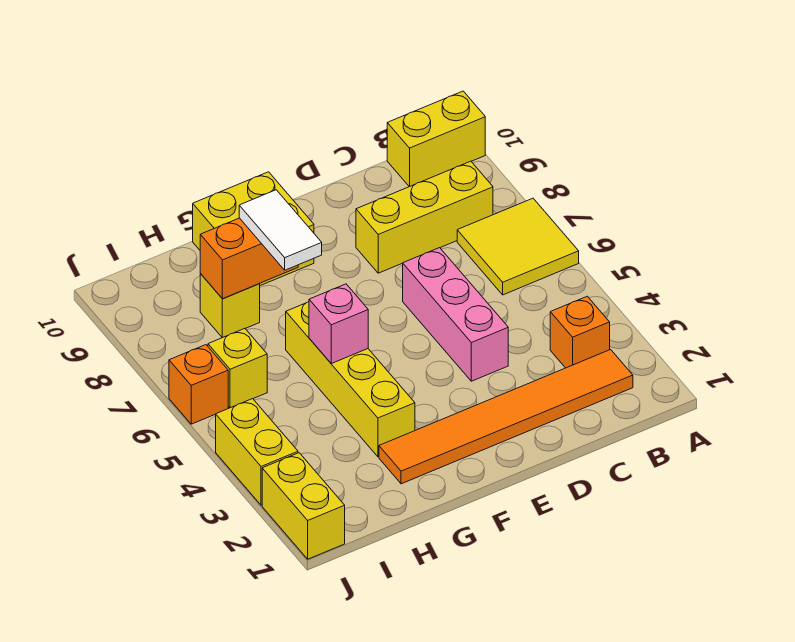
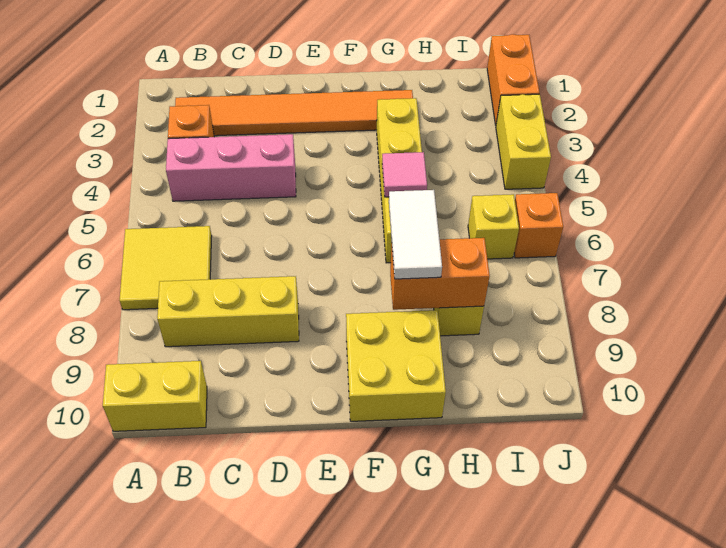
pink 1x3 brick [403,248,508,381] -> pink 1x3 brick turned to [166,134,296,201]
pink 1x1 brick [309,284,368,363] -> pink 1x1 tile [382,152,427,197]
yellow 1x2 brick [262,453,345,559] -> orange 1x2 brick [487,34,540,125]

